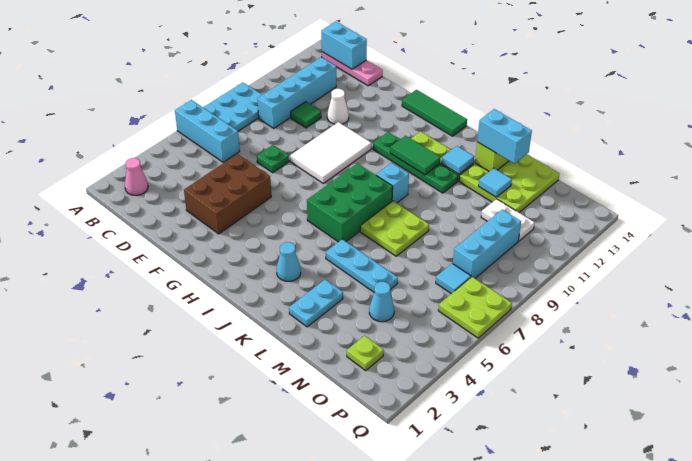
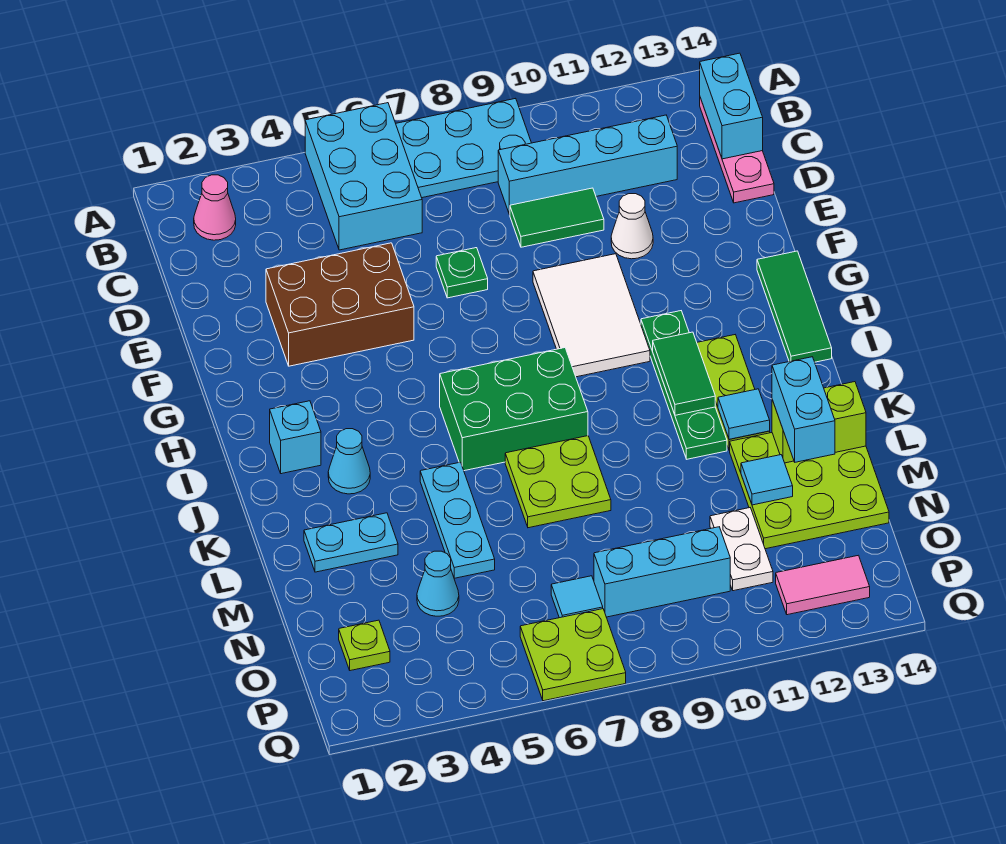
cyan 1x3 brick [175,100,239,162] -> cyan 2x3 brick [305,103,422,250]
green 1x1 tile [291,102,321,128] -> green 1x2 tile [510,188,604,247]
white 2x3 tile [290,122,371,183] -> white 2x3 tile turned to [533,254,650,377]
cyan 1x1 brick [376,163,409,203] -> cyan 1x1 brick moved to [270,401,321,474]
none -> pink 1x2 tile [776,555,870,615]

